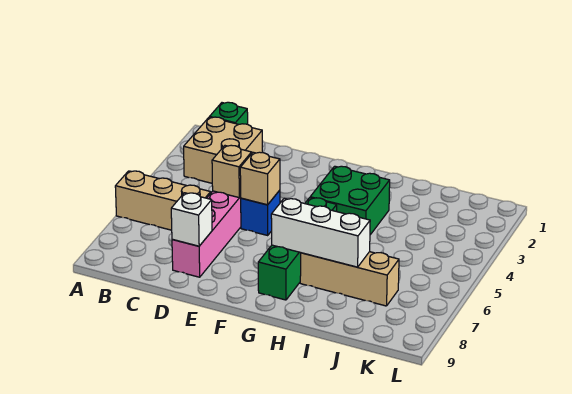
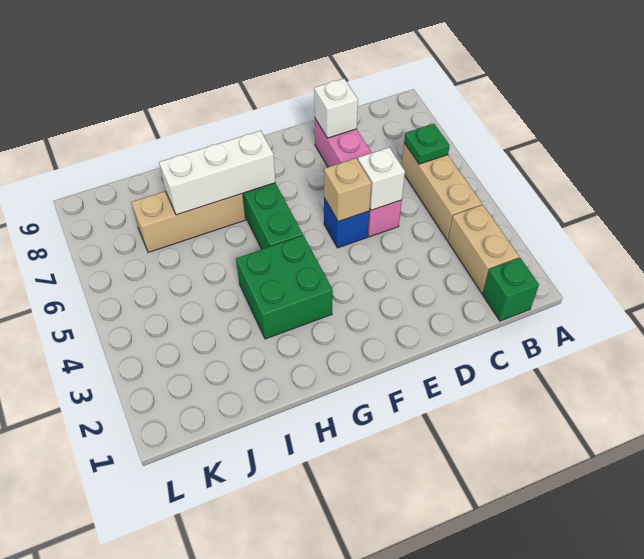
tan 1x3 brick [115,171,211,230] -> tan 1x3 brick turned to [402,143,482,240]
tan 2x2 brick [184,117,262,183] -> tan 1x2 brick [448,205,519,293]
none -> green 1x1 plate [404,124,450,164]
tan 1x1 brick [212,145,252,197] -> white 1x1 brick [358,147,405,210]

